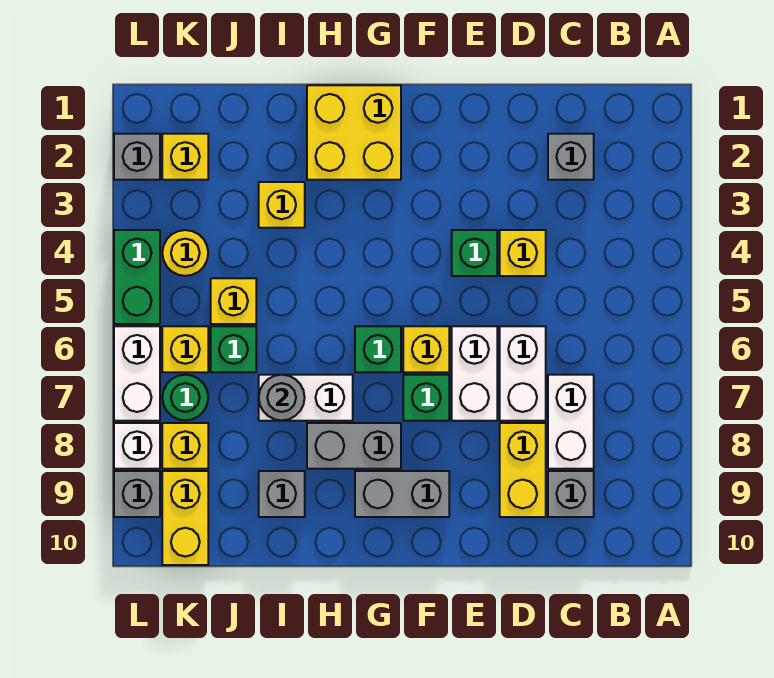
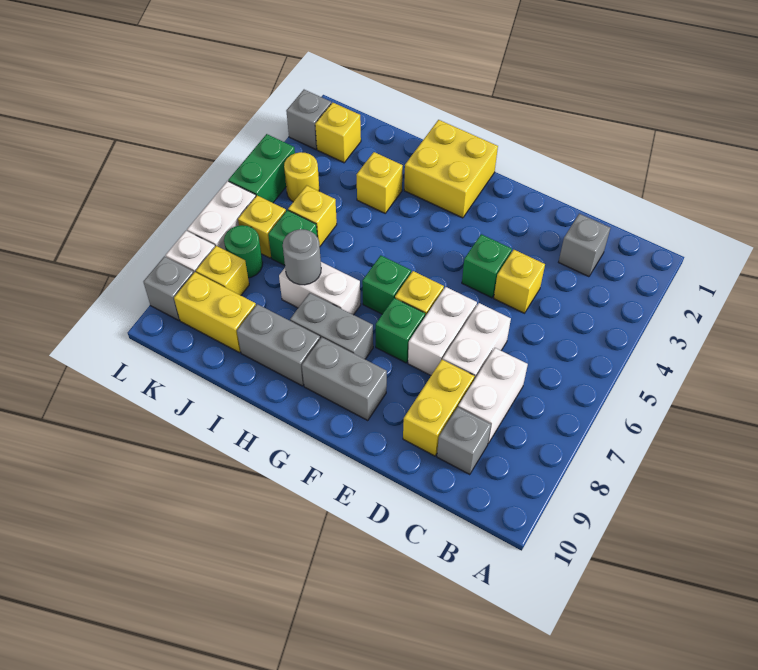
grey 1x1 brick [259,471,305,517] -> grey 1x2 brick [237,304,320,386]
yellow 1x2 brick [162,471,208,565] -> yellow 1x2 brick turned to [174,272,256,353]

